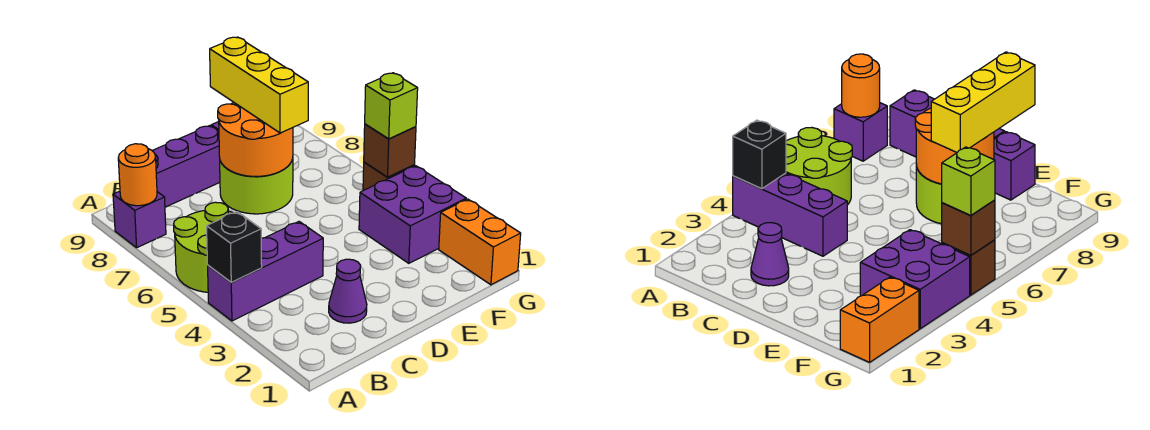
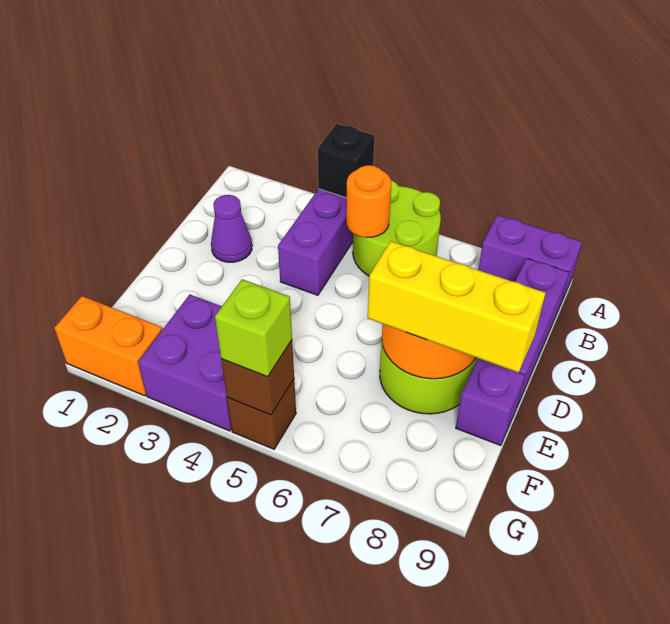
purple 1x1 brick [113,191,166,248] -> purple 1x2 brick [478,215,582,305]
orange 1x1 round brick [118,144,157,206] -> orange 1x1 round brick moved to [346,165,391,237]

